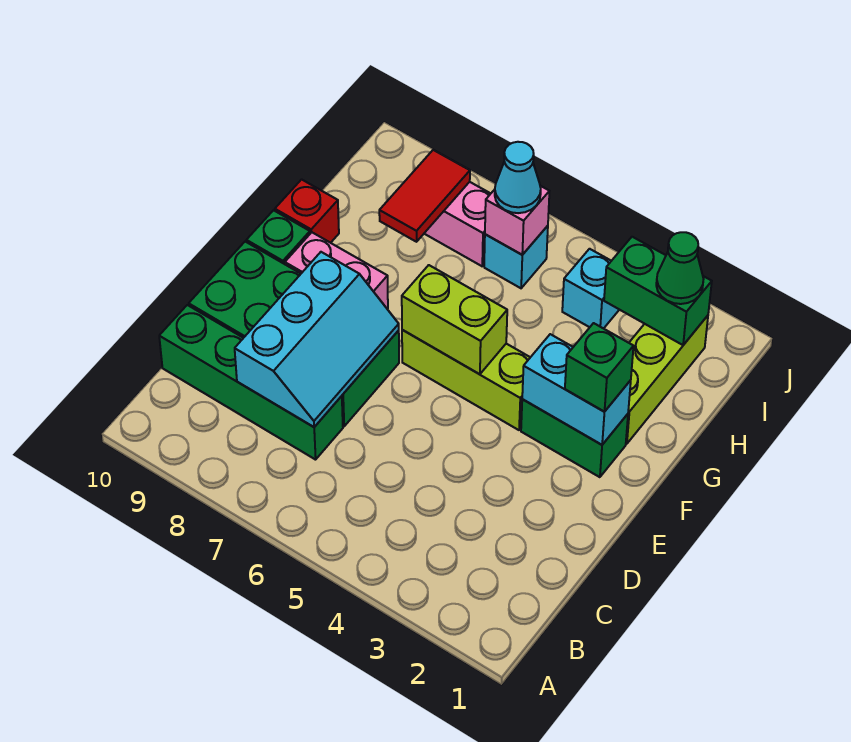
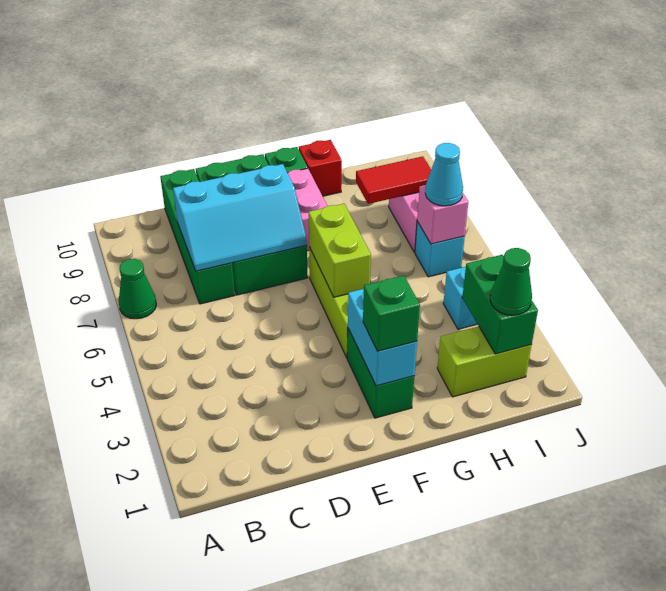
none -> green 1x1 cone [119,259,156,319]
lime 1x3 brick [626,316,708,444] -> lime 1x2 brick [437,326,532,397]

